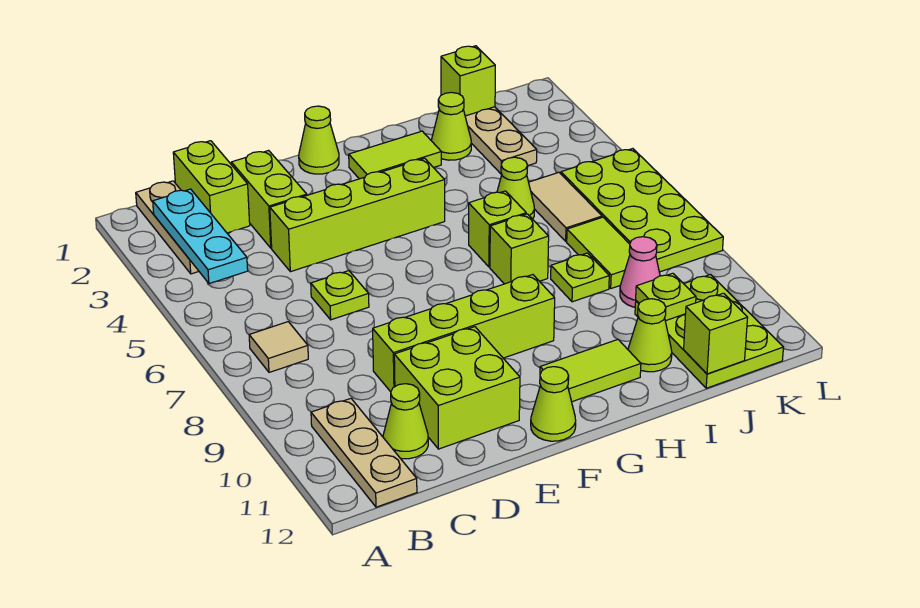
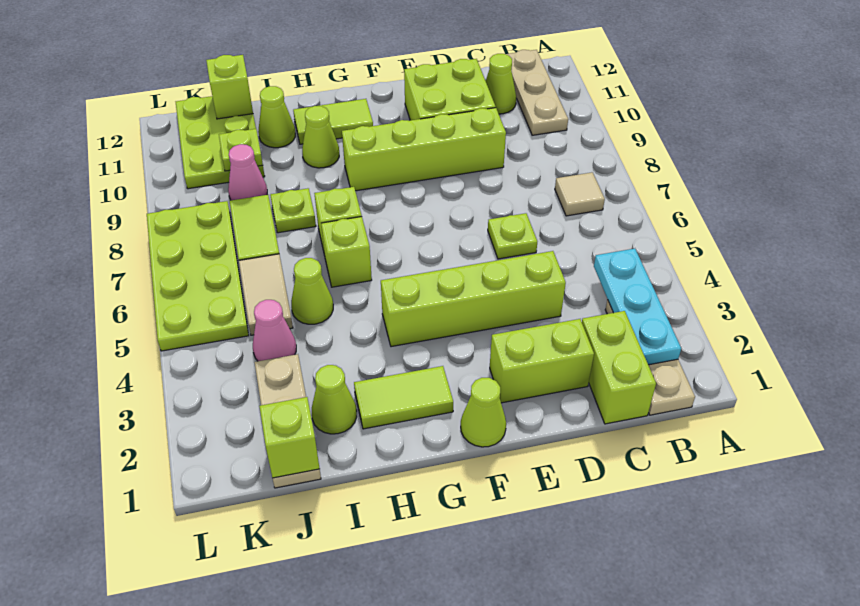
lime 1x2 brick [231,150,307,248] -> lime 1x2 brick turned to [490,319,594,403]
lime 1x1 cone [531,367,576,441] -> lime 1x1 cone moved to [302,106,339,168]
none -> pink 1x1 cone [253,300,296,361]

